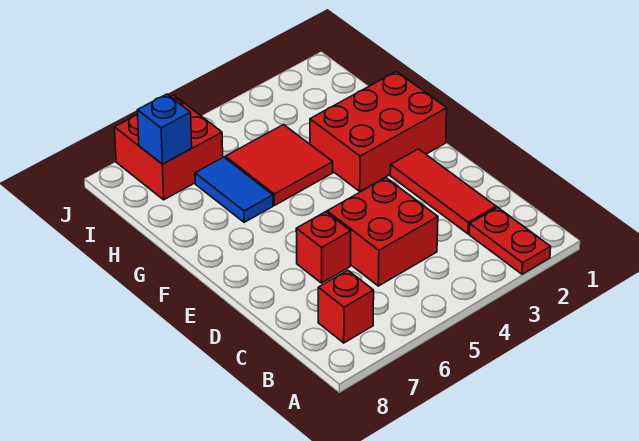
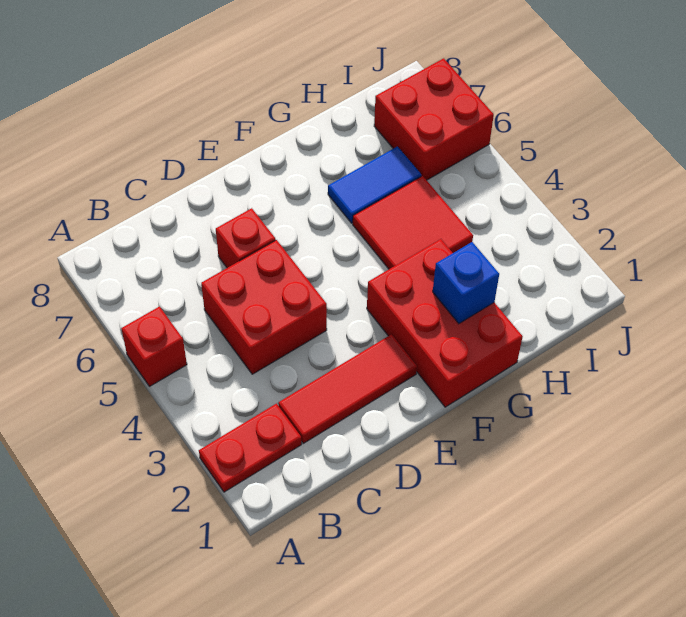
red 1x1 brick [318,270,374,343] -> red 1x1 brick moved to [121,306,187,386]
blue 1x1 brick [137,94,192,164] -> blue 1x1 brick moved to [433,242,499,324]

